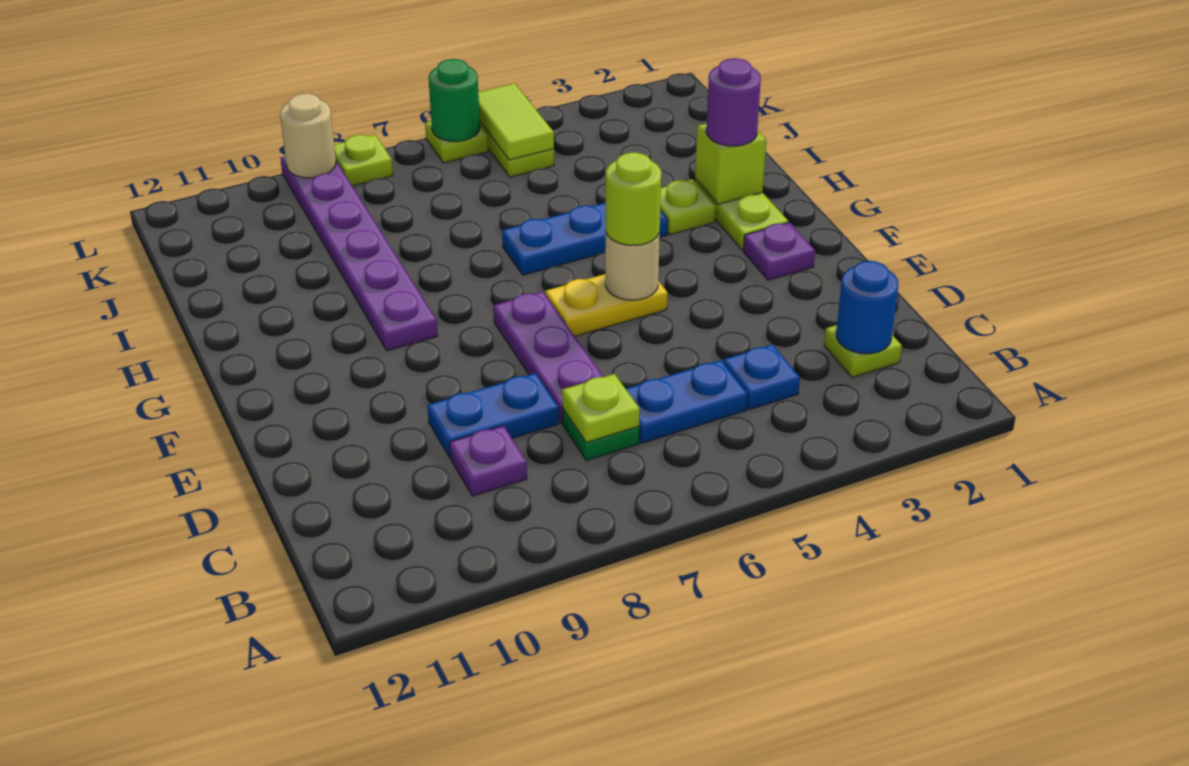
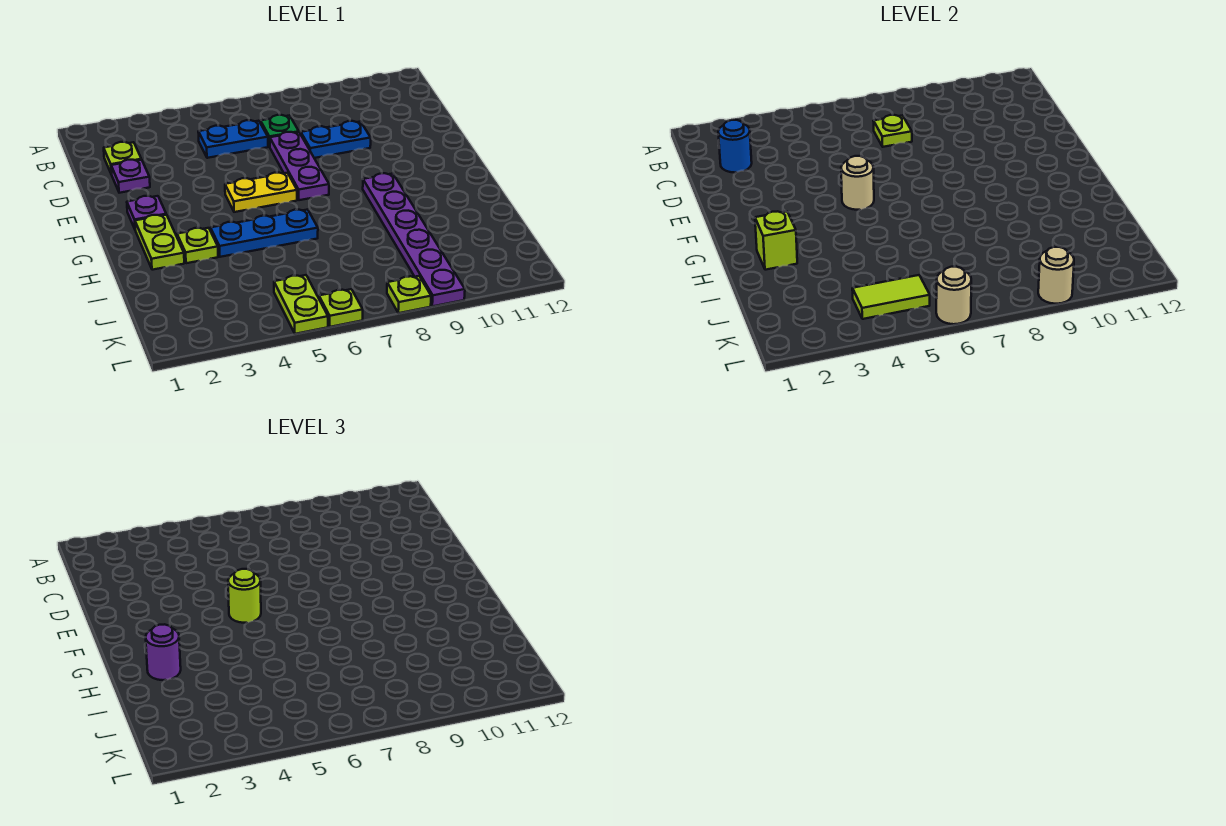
blue 1x1 plate [723,344,800,410] -> none
purple 1x1 plate [449,426,527,496] -> purple 1x1 plate moved to [111,160,150,193]
lime 1x2 tile [478,83,554,160] -> lime 1x2 tile turned to [852,275,930,319]
green 1x1 round brick [429,59,480,142] -> tan 1x1 round brick [936,267,971,324]

